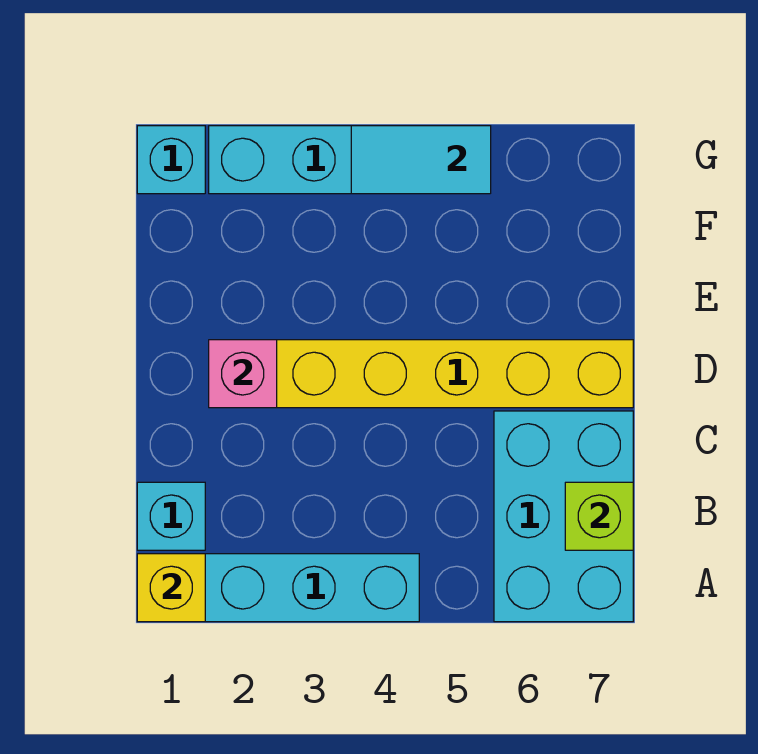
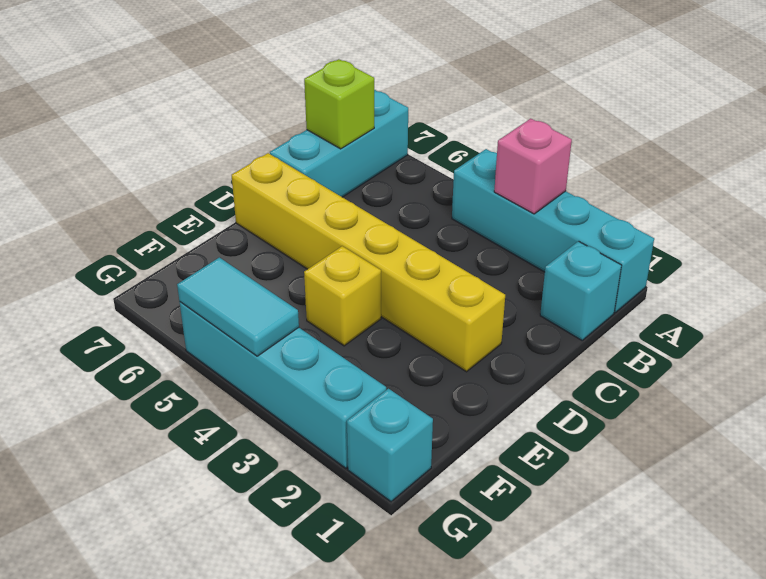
yellow 1x1 brick [137,554,205,622] -> yellow 1x1 brick moved to [304,246,381,346]
cyan 2x3 brick [494,411,633,622] -> cyan 1x3 brick [270,90,408,197]
pink 1x1 brick [209,340,277,408] -> pink 1x1 brick moved to [494,119,572,214]

